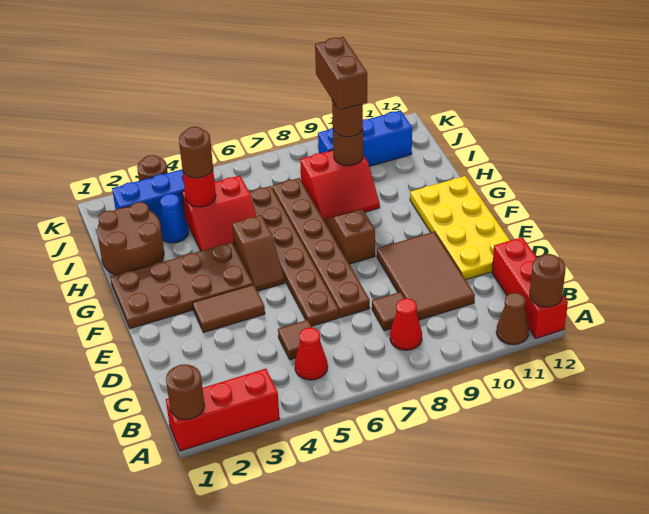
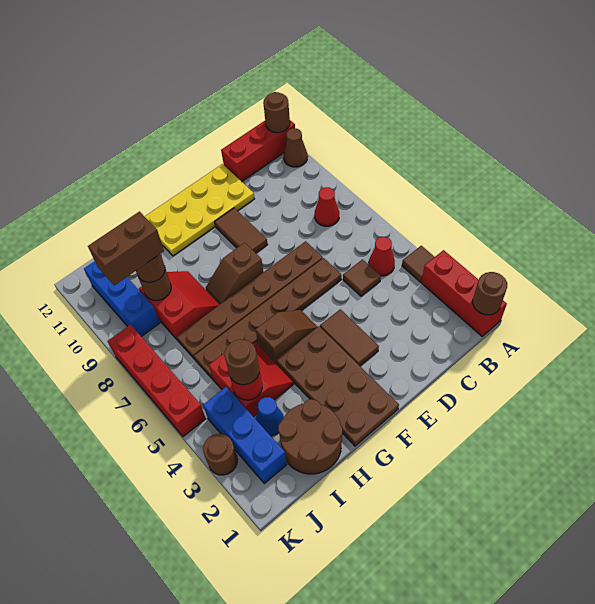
brown 1x1 tile [372,292,405,331] -> brown 1x1 tile moved to [402,246,434,282]
brown 2x3 tile [377,232,475,320] -> brown 1x2 tile [215,208,268,253]
none -> red 1x4 brick [108,325,206,437]

